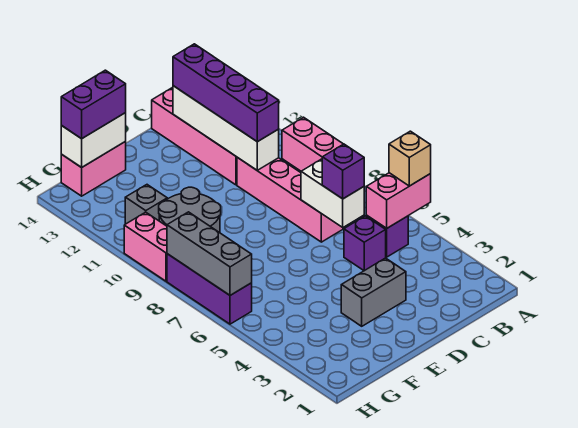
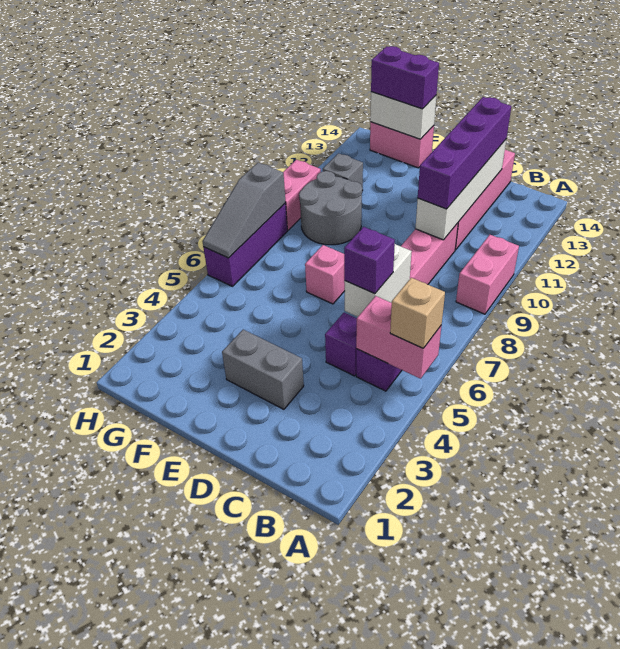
none -> pink 1x1 brick [305,245,345,304]
grey 1x3 brick [167,212,252,295] -> grey 1x3 slope [202,162,286,258]

